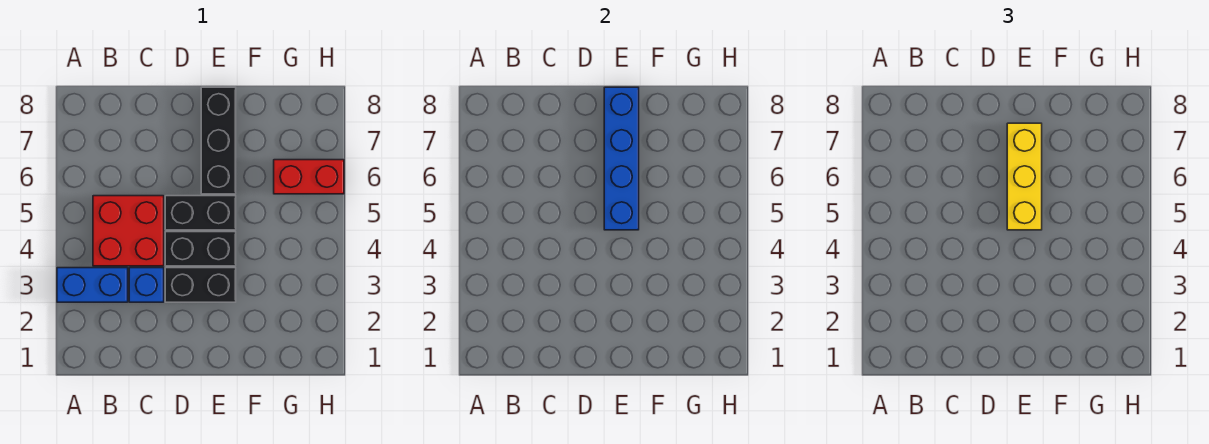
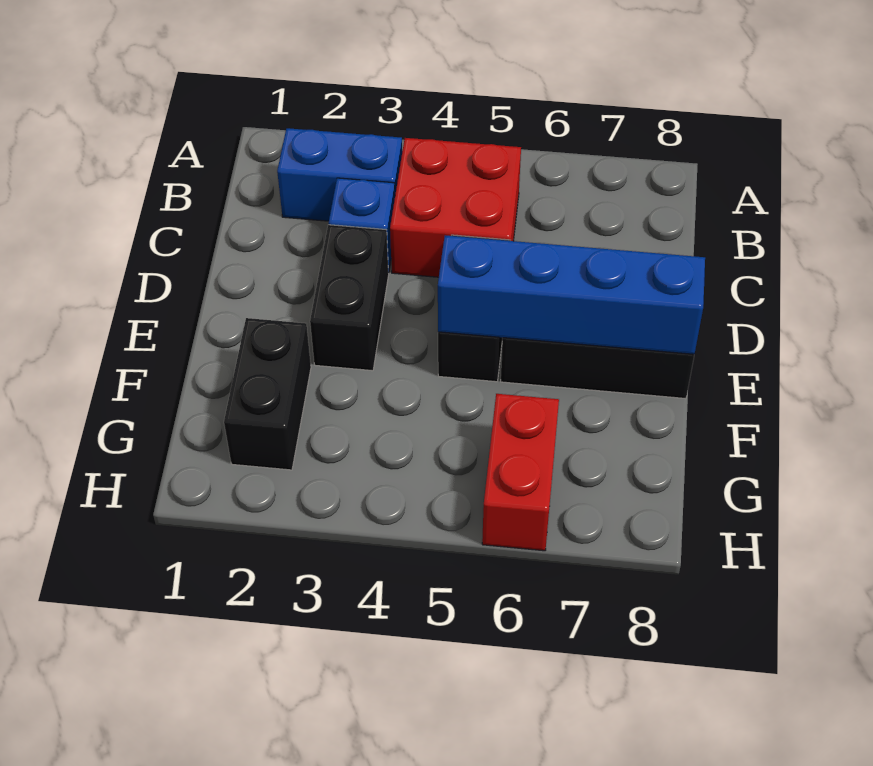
blue 1x2 brick [57,268,128,302] -> blue 1x2 brick turned to [277,128,402,221]
black 1x2 brick [165,232,236,266] -> black 1x2 brick moved to [224,318,311,470]
yellow 1x3 brick [1007,123,1042,230] -> none

